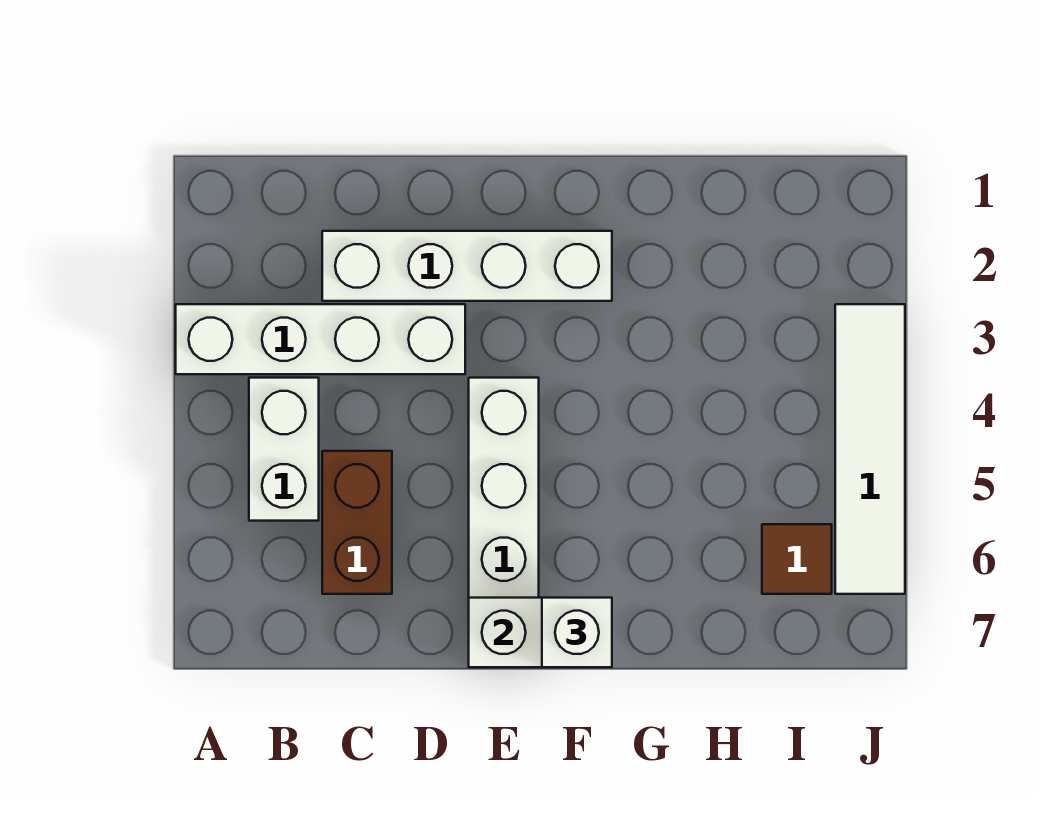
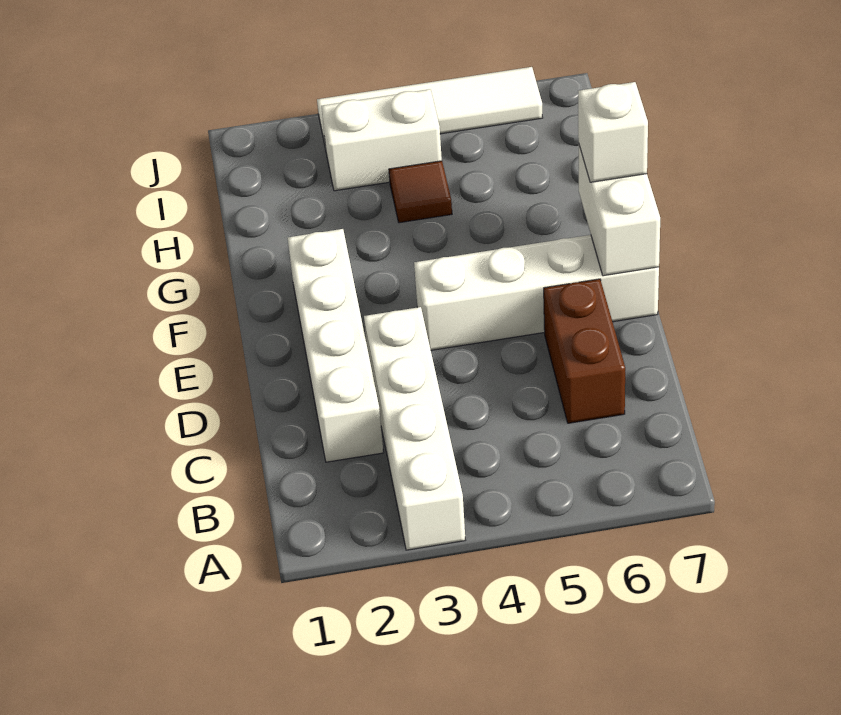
white 1x2 brick [249,378,319,521] -> white 1x2 brick moved to [321,89,442,191]
brown 1x2 brick [322,451,392,594] -> brown 1x2 brick turned to [544,279,625,423]
brown 1x1 tile [762,524,832,594] -> brown 1x1 tile moved to [389,161,452,223]

